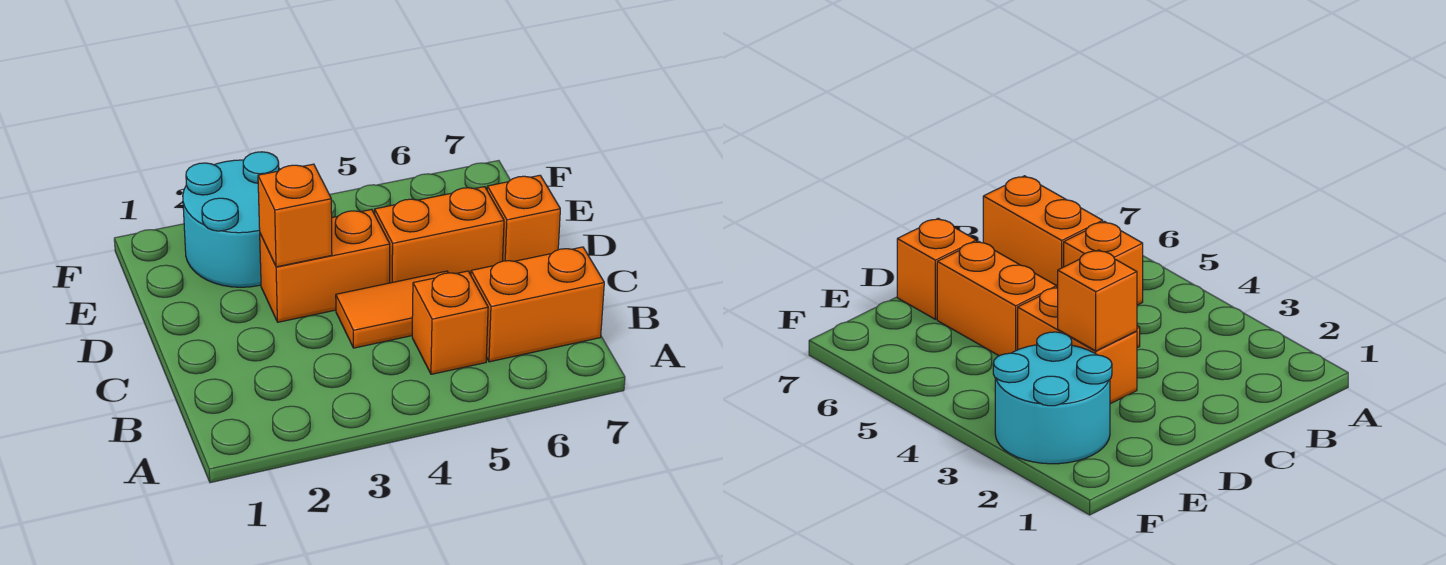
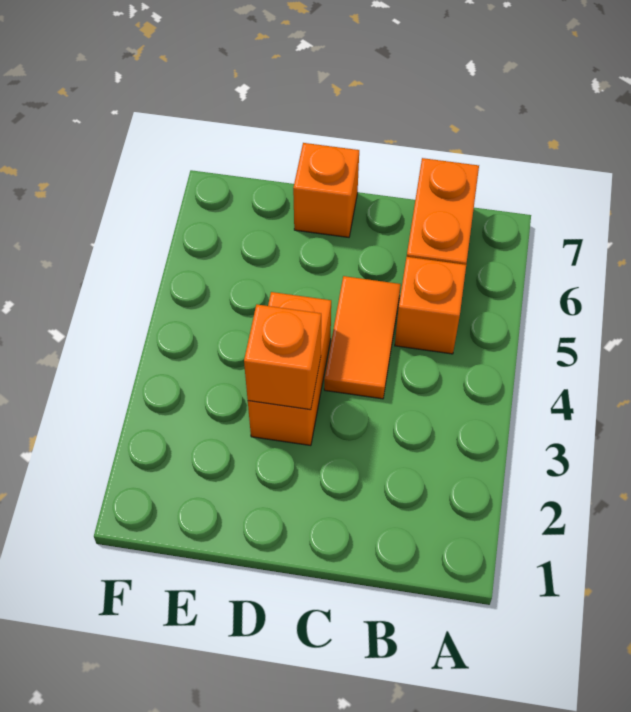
orange 1x2 brick [375,187,504,283] -> none
cyan 2x2 round brick [183,152,280,287] -> none

